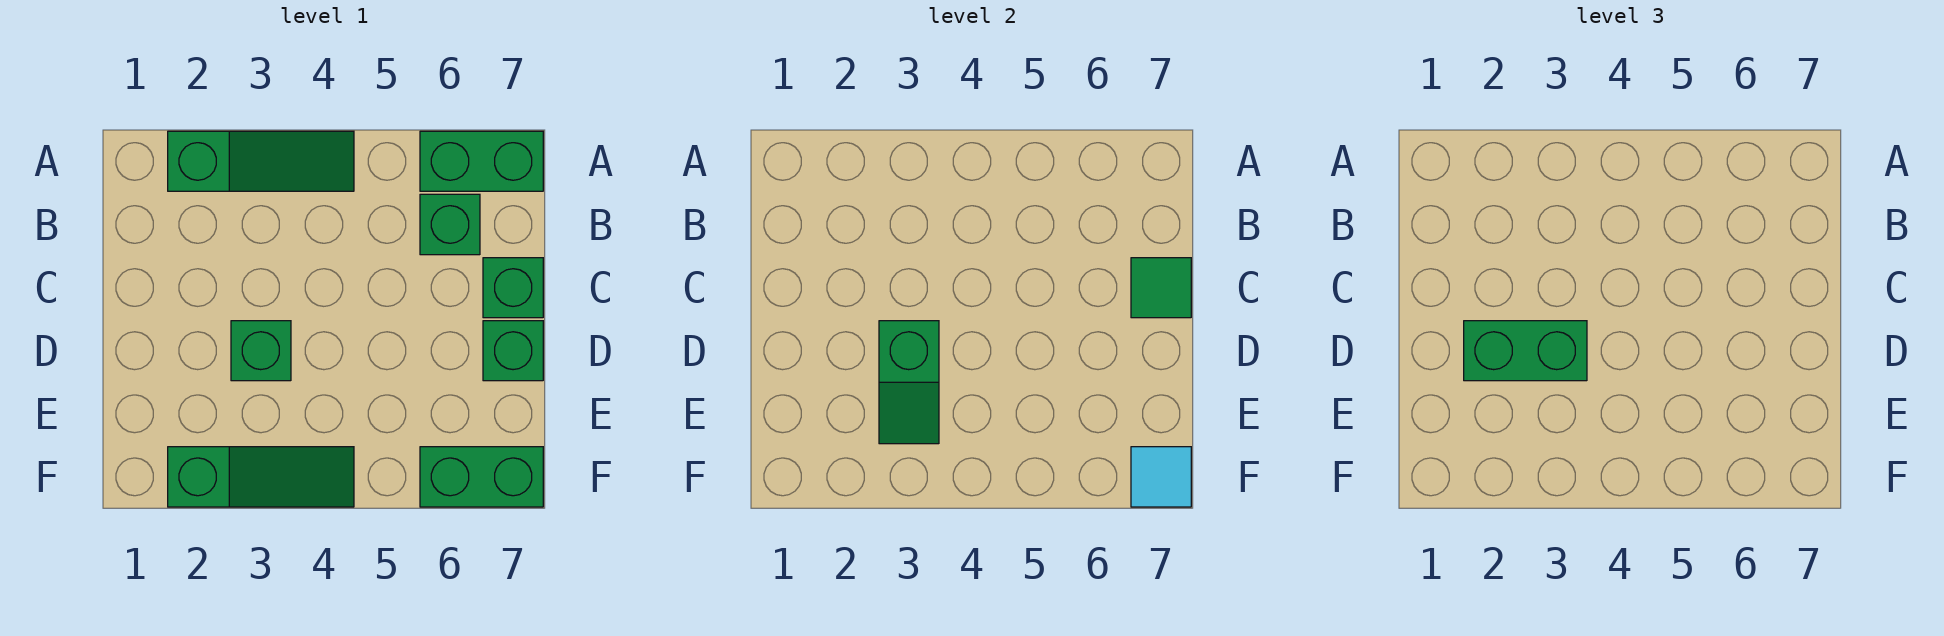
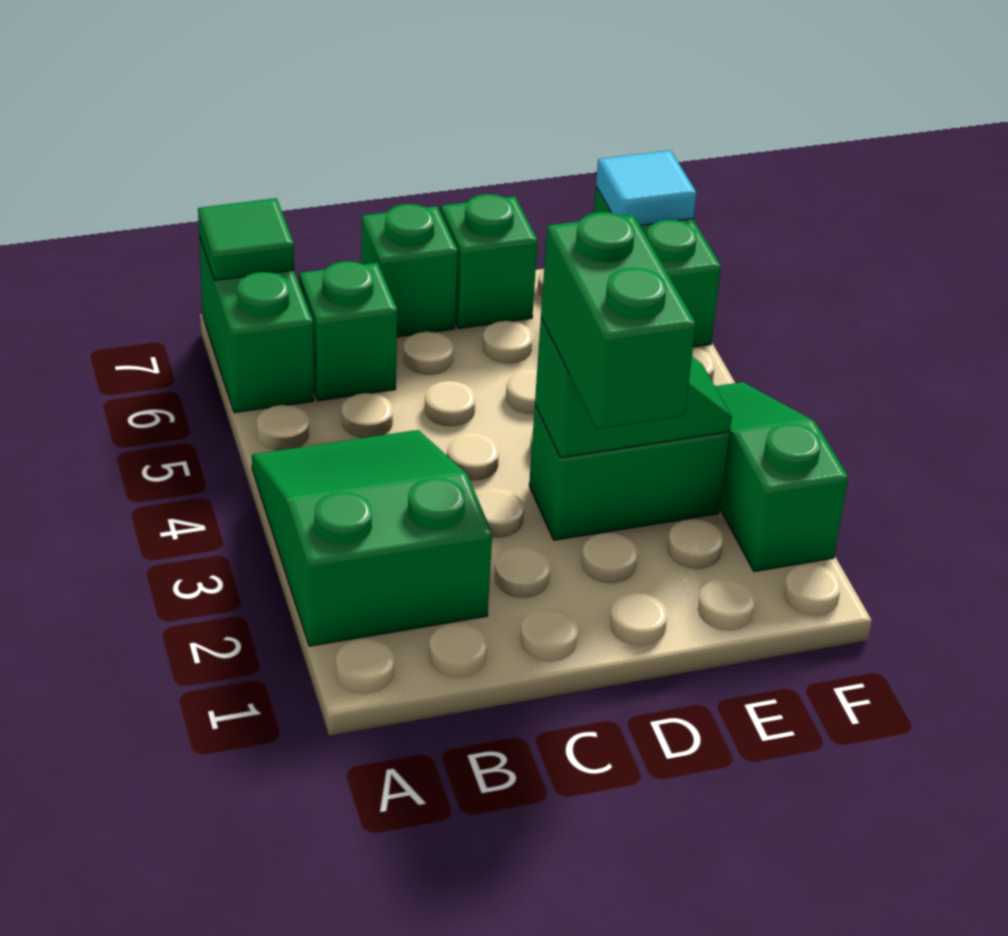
green 1x3 slope [168,131,354,191] -> green 2x3 slope [252,430,492,646]
green 1x1 tile [1131,258,1191,318] -> green 1x1 tile moved to [198,198,294,280]
green 1x1 brick [231,321,291,381] -> green 1x2 brick [529,406,730,540]

